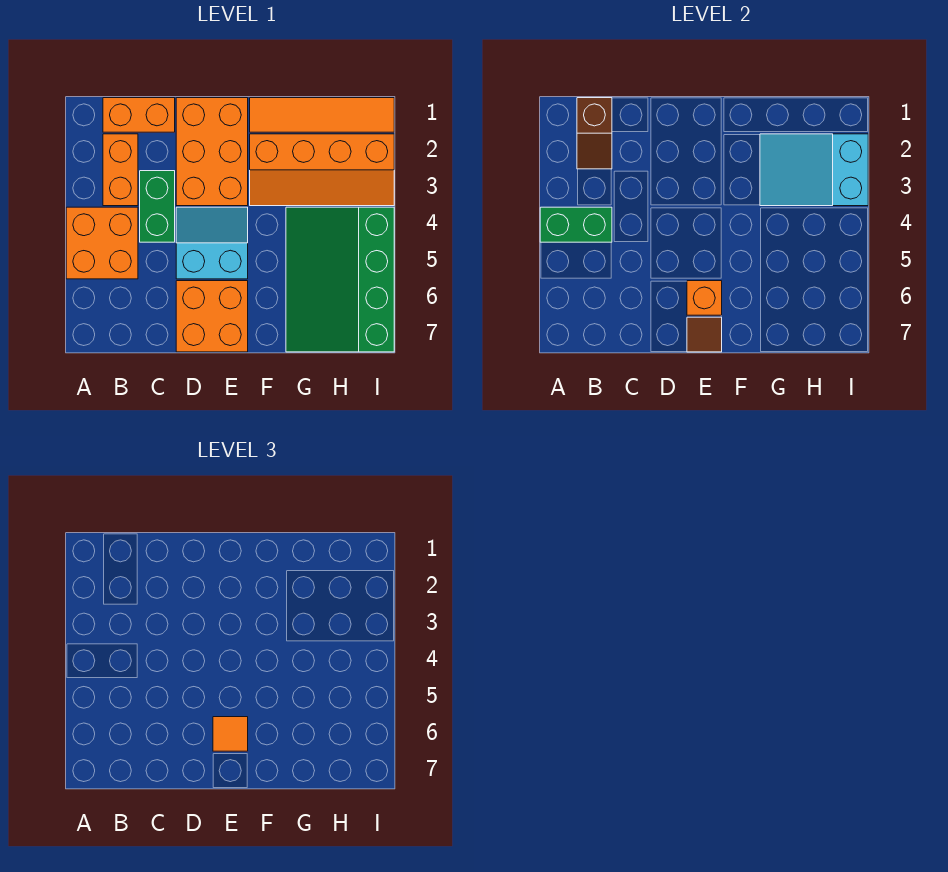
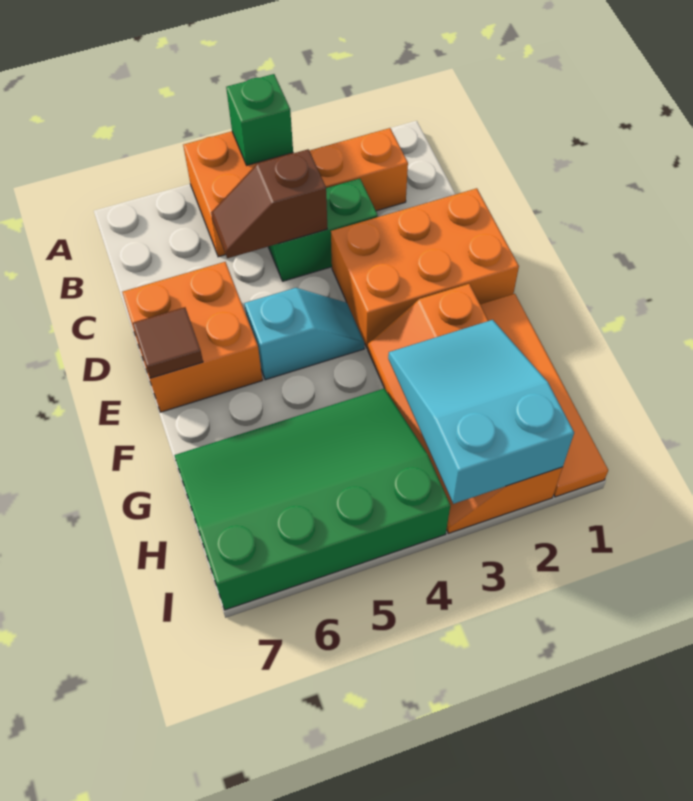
green 1x2 brick [540,207,612,242] -> green 1x1 brick [226,74,293,165]
orange 1x2 brick [103,98,175,132] -> none
brown 1x2 slope [577,98,612,169] -> brown 1x2 slope moved to [211,149,327,258]
cyan 2x2 slope [176,207,248,279] -> cyan 1x2 slope [244,288,365,380]
orange 1x1 brick [687,281,722,315] -> none
orange 1x1 tile [213,717,248,751] -> none

